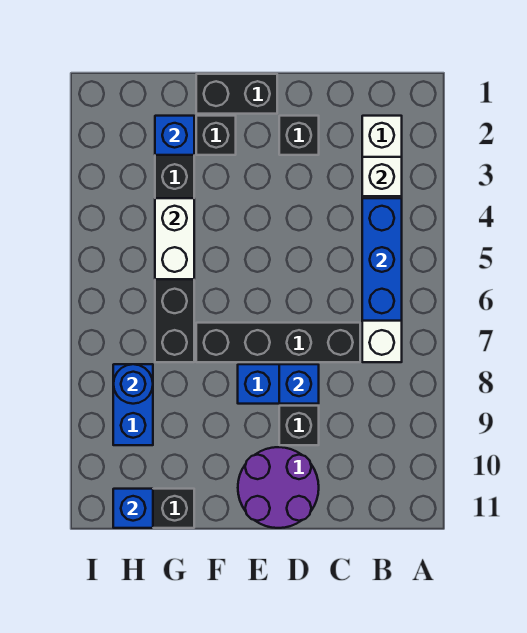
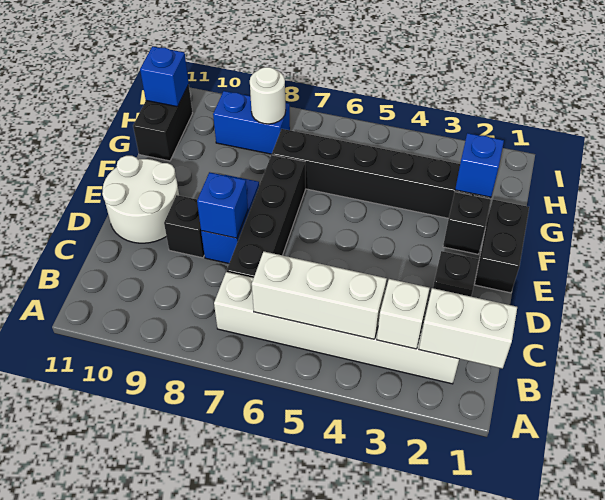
blue 1x3 brick [362,198,402,321] -> white 1x3 brick [252,252,387,339]
purple 2x2 round brick [238,447,319,528] -> white 2x2 round brick [102,156,179,243]
white 1x2 brick [155,198,194,279] -> white 1x2 brick moved to [419,288,517,369]
blue 1x1 round brick [113,364,153,404] -> white 1x1 round brick [250,67,286,124]

